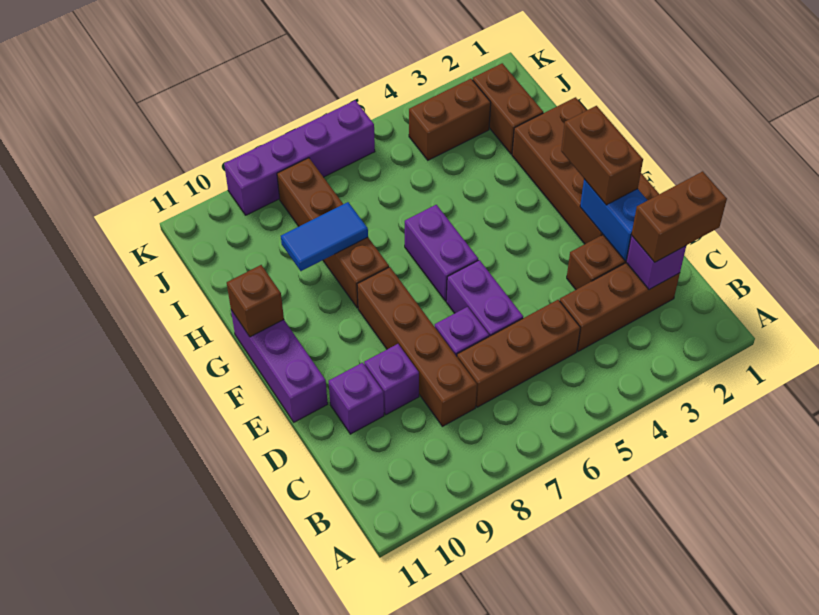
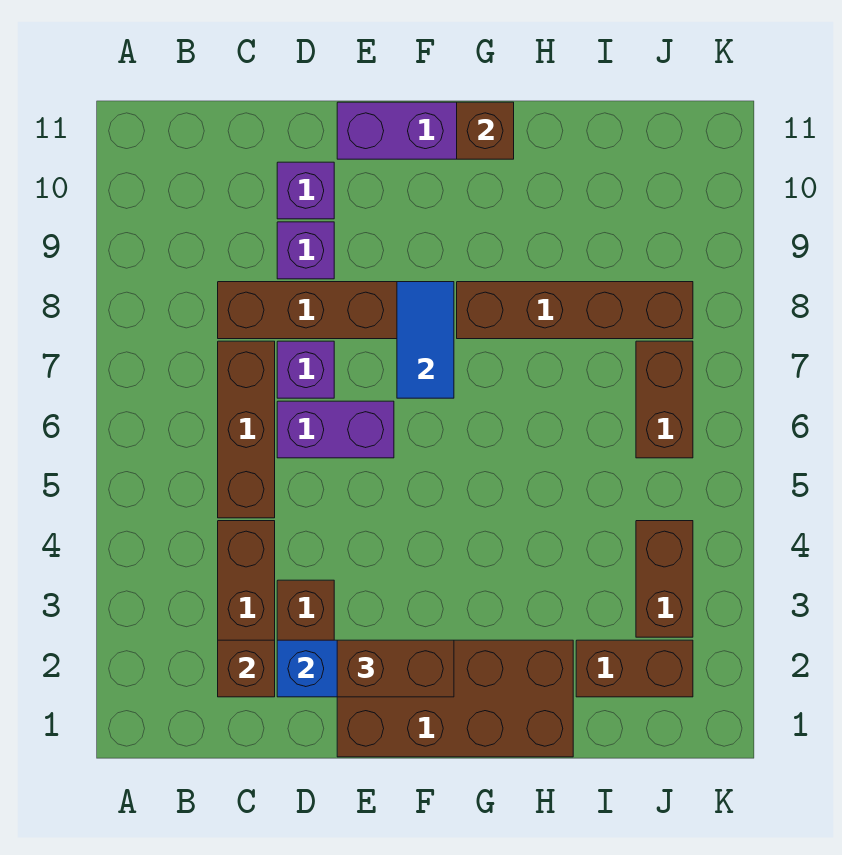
brown 1x2 brick [631,171,727,262] -> brown 1x2 brick moved to [636,341,693,458]
purple 1x1 brick [626,235,686,289] -> brown 1x1 brick [218,640,275,697]
purple 1x2 brick [405,205,478,301] -> none
blue 1x2 tile [281,202,368,271] -> blue 1x2 tile moved to [397,282,454,398]
purple 1x4 brick [224,100,375,215] -> none

